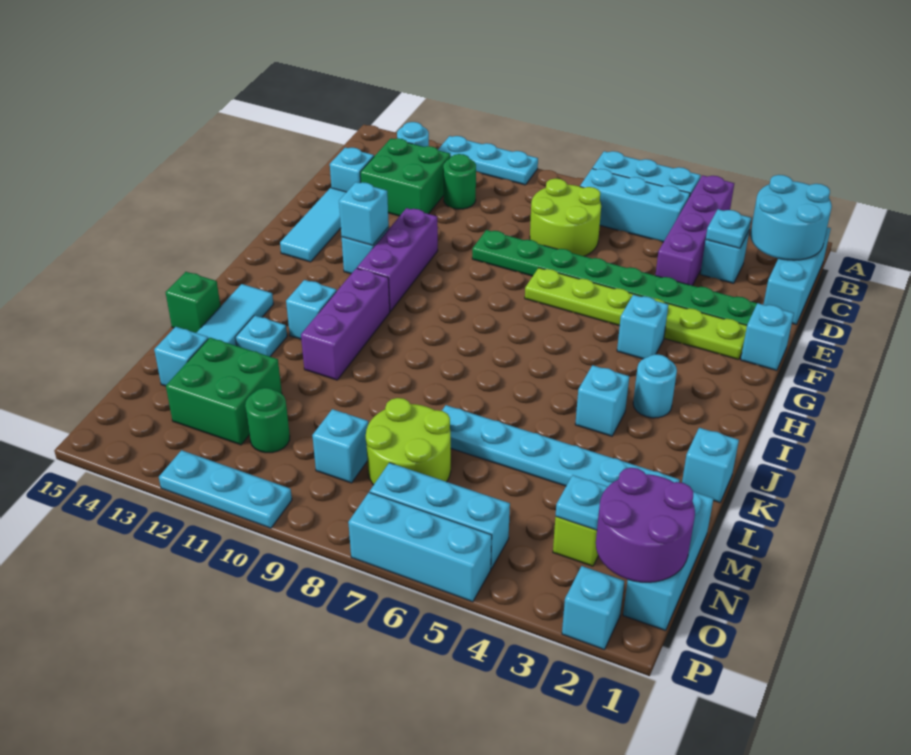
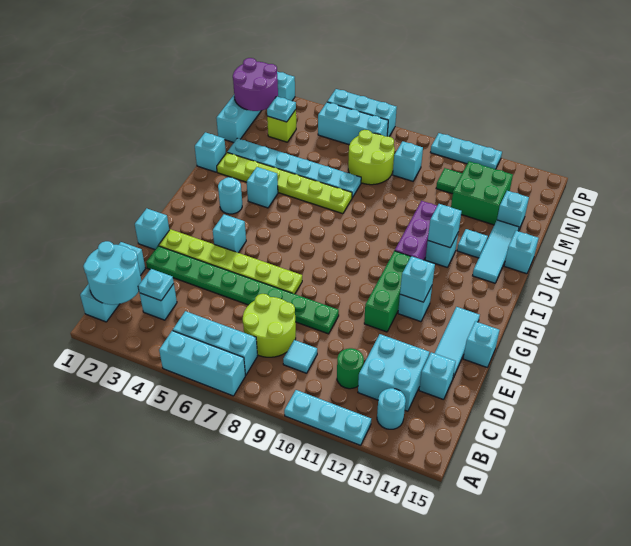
purple 1x4 brick [655,175,734,286] -> none
none -> cyan 1x1 tile [283,340,317,373]
green 2x2 brick [360,138,450,216] -> cyan 2x2 brick [358,334,429,411]
purple 1x3 brick [357,208,438,311] -> green 1x3 brick [364,251,411,332]
none -> cyan 1x1 brick [463,321,499,367]
none -> cyan 1x1 brick [428,204,462,248]
none -> lime 1x6 plate [217,153,352,214]
green 1x1 brick [166,272,221,333] -> cyan 1x1 brick [504,231,539,274]
green 1x1 round brick [245,388,290,453] -> green 1x1 tile [436,168,462,194]

